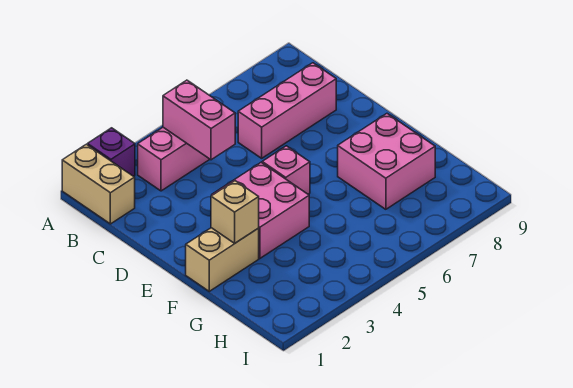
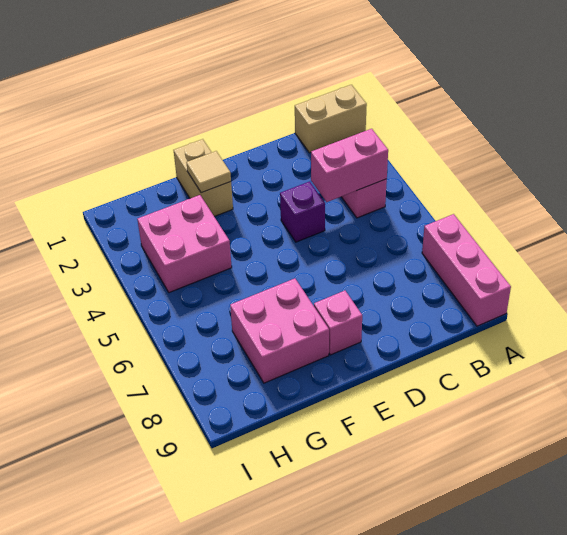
purple 1x1 brick [88,128,135,176] -> purple 1x1 brick moved to [280,182,325,242]
pink 1x3 brick [238,63,336,158] -> pink 1x3 brick moved to [422,214,511,326]
pink 2x2 brick [212,163,309,258] -> pink 2x2 brick moved to [137,195,232,293]
pink 1x1 brick [262,146,310,194] -> pink 1x1 brick moved to [314,291,362,355]
tan 1x1 brick [211,181,259,243] -> tan 1x1 tile [186,151,231,193]

